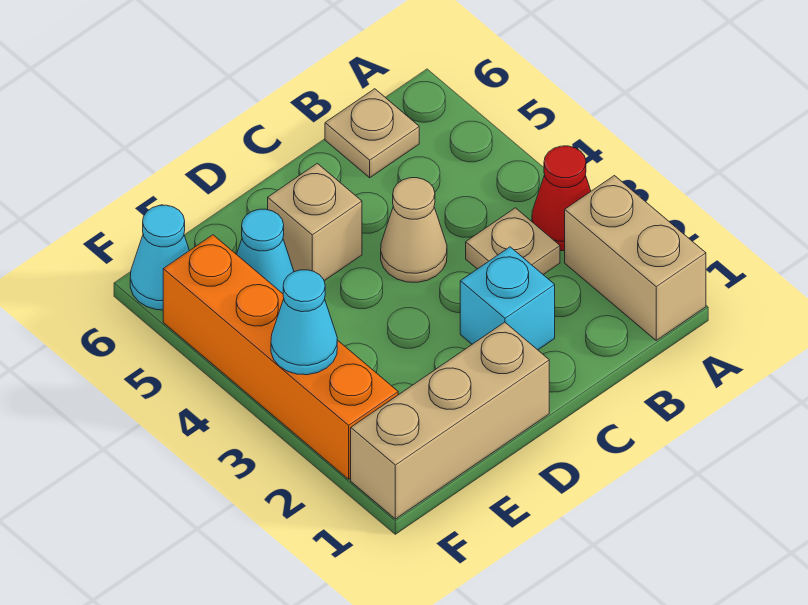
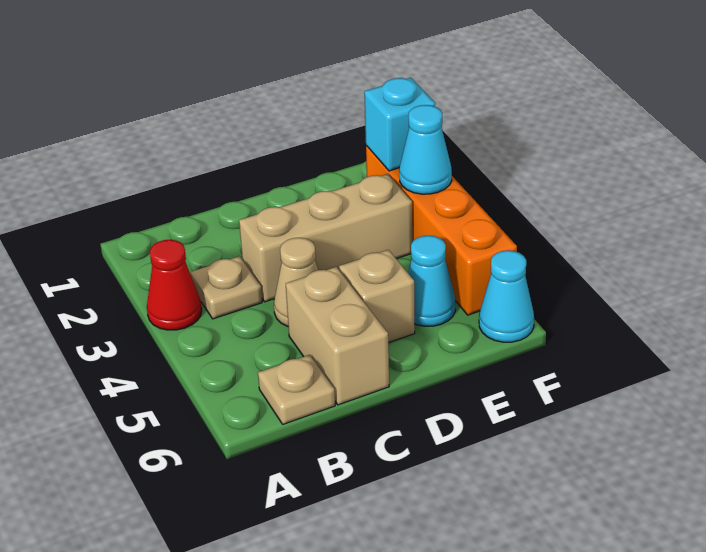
tan 1x2 brick [565,176,706,340] -> tan 1x2 brick moved to [286,267,389,405]
cyan 1x1 brick [460,247,555,350] -> cyan 1x1 brick moved to [364,78,435,171]
tan 1x3 brick [351,322,549,519] -> tan 1x3 brick moved to [239,174,412,302]

